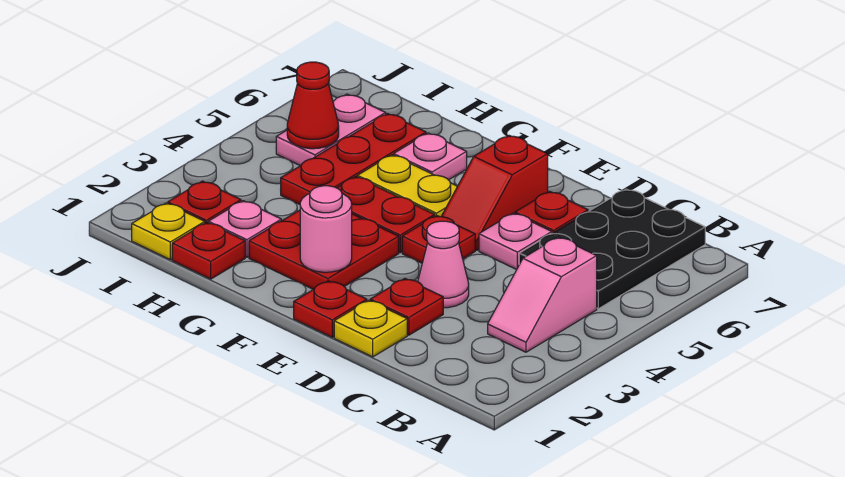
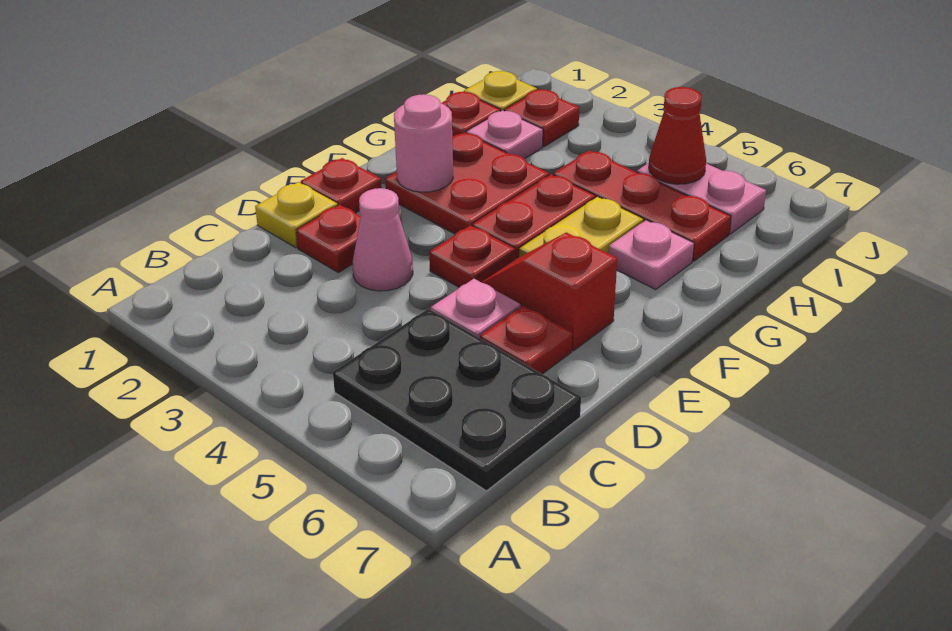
pink 1x2 slope [488,237,597,352] -> none

